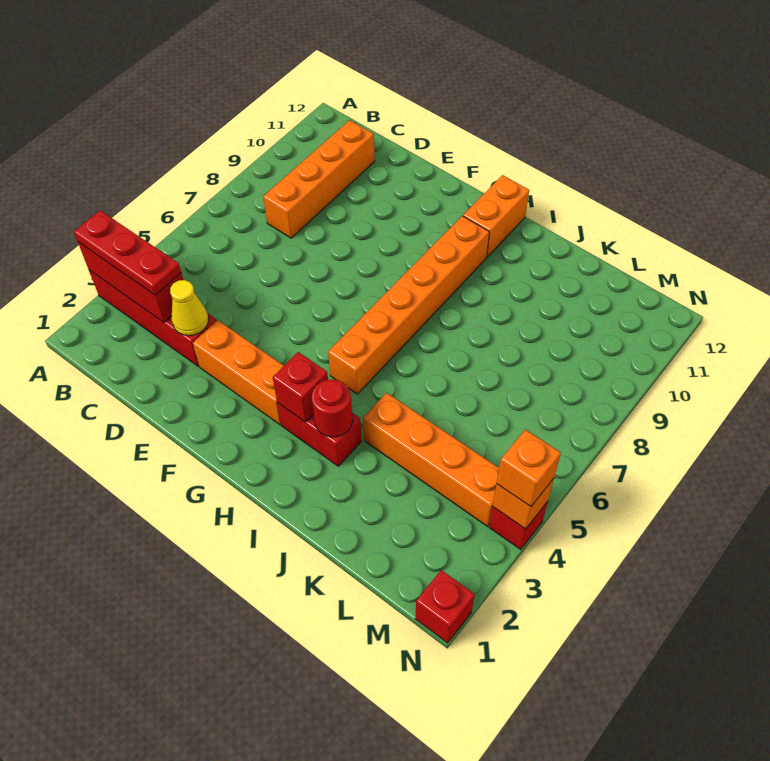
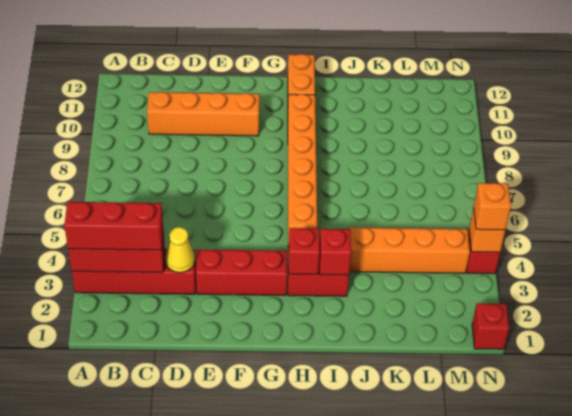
red 1x3 plate [74,211,181,295] -> red 1x3 brick [64,202,163,250]
orange 1x4 brick [263,120,375,238] -> orange 1x4 brick turned to [147,92,259,136]
orange 1x3 brick [193,320,284,425] -> red 1x3 brick [196,250,287,295]
red 1x1 round brick [312,379,353,437] -> red 1x1 brick [319,229,351,275]

